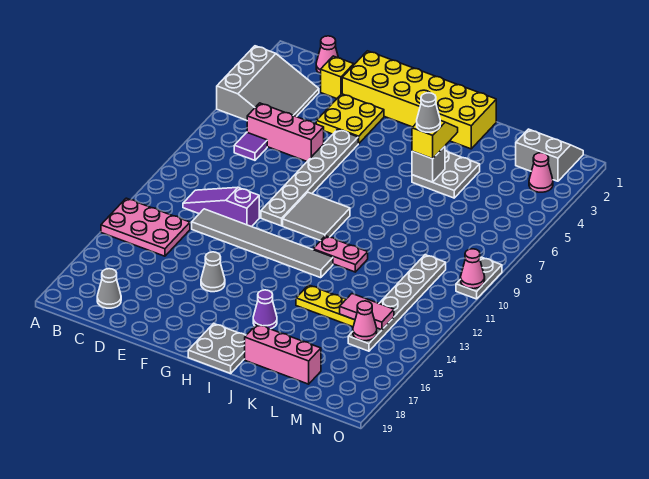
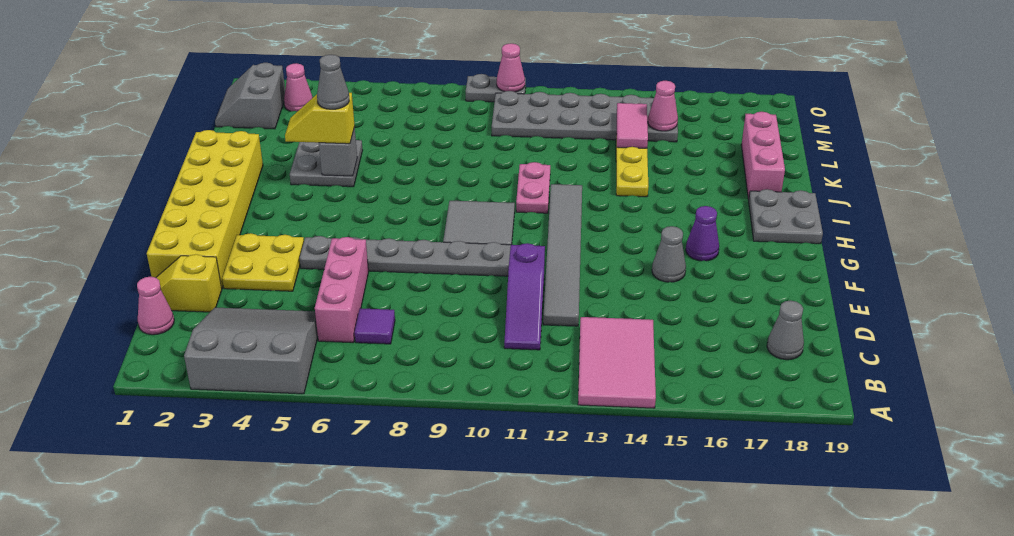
pink 2x3 plate [101,198,190,256] -> pink 2x3 tile [578,317,656,408]
purple 1x1 cone [253,290,277,329] -> purple 1x1 cone moved to [686,206,719,261]
grey 1x6 plate [348,255,446,351] -> grey 2x6 plate [492,91,678,142]

